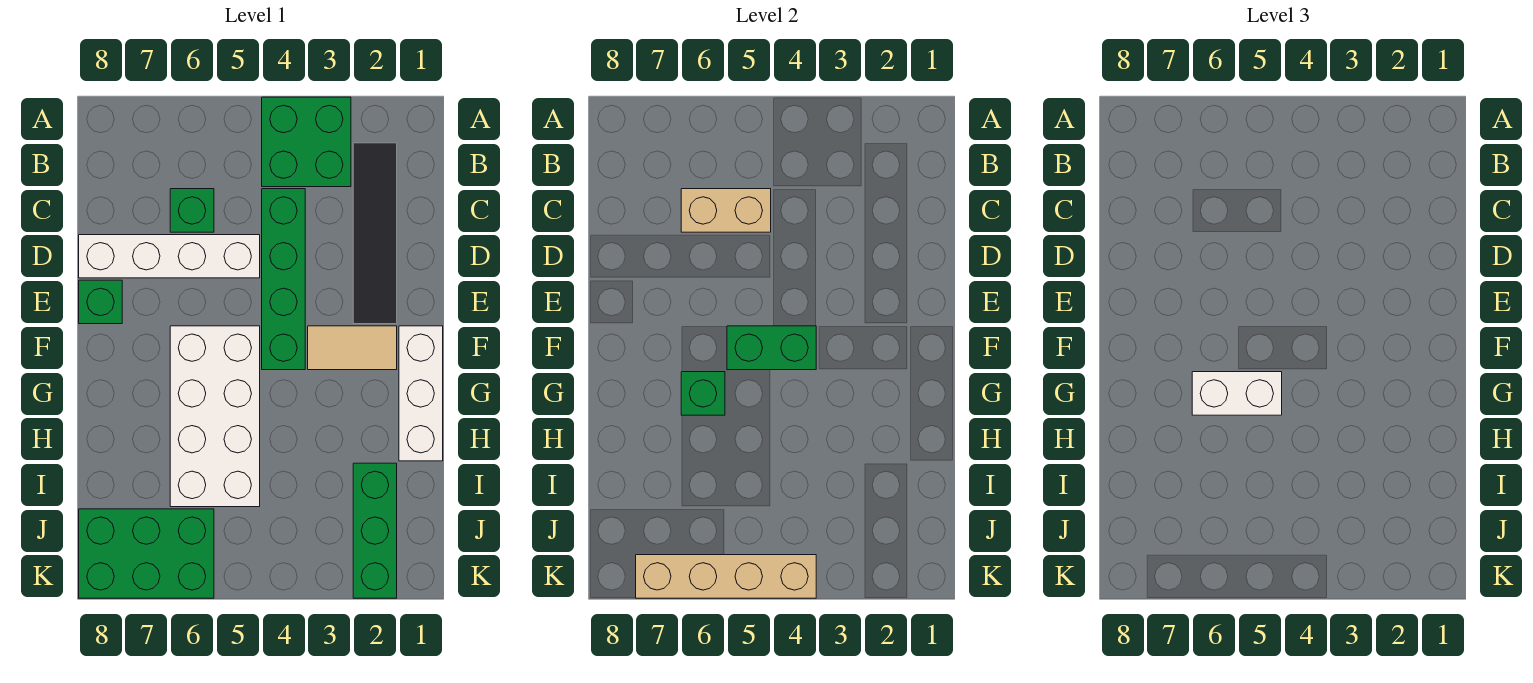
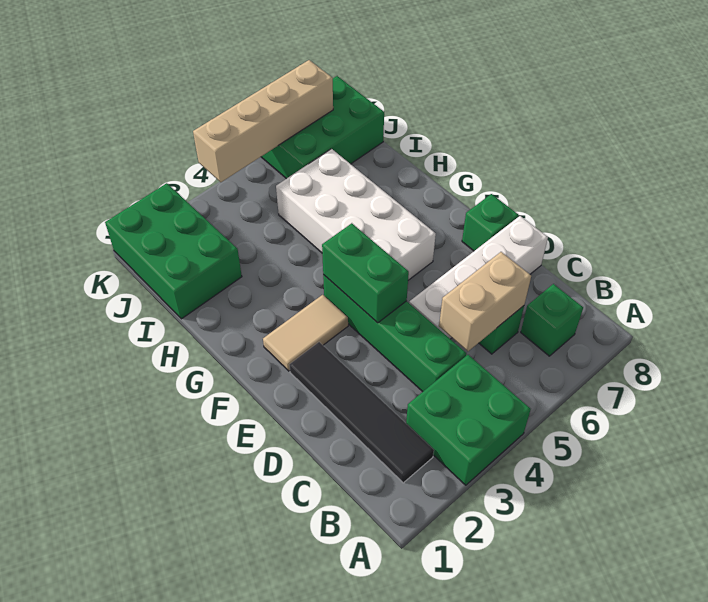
white 1x3 brick [399,326,443,461] -> none
green 1x2 brick [727,326,816,370] -> green 1x2 brick turned to [322,223,409,323]
white 1x2 brick [1192,372,1282,415] -> none
green 1x1 brick [681,372,725,415] -> green 1x1 brick moved to [521,284,583,356]
green 1x3 brick [353,463,397,598] -> green 2x3 brick [105,183,242,319]

